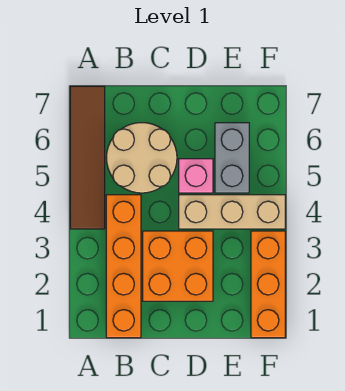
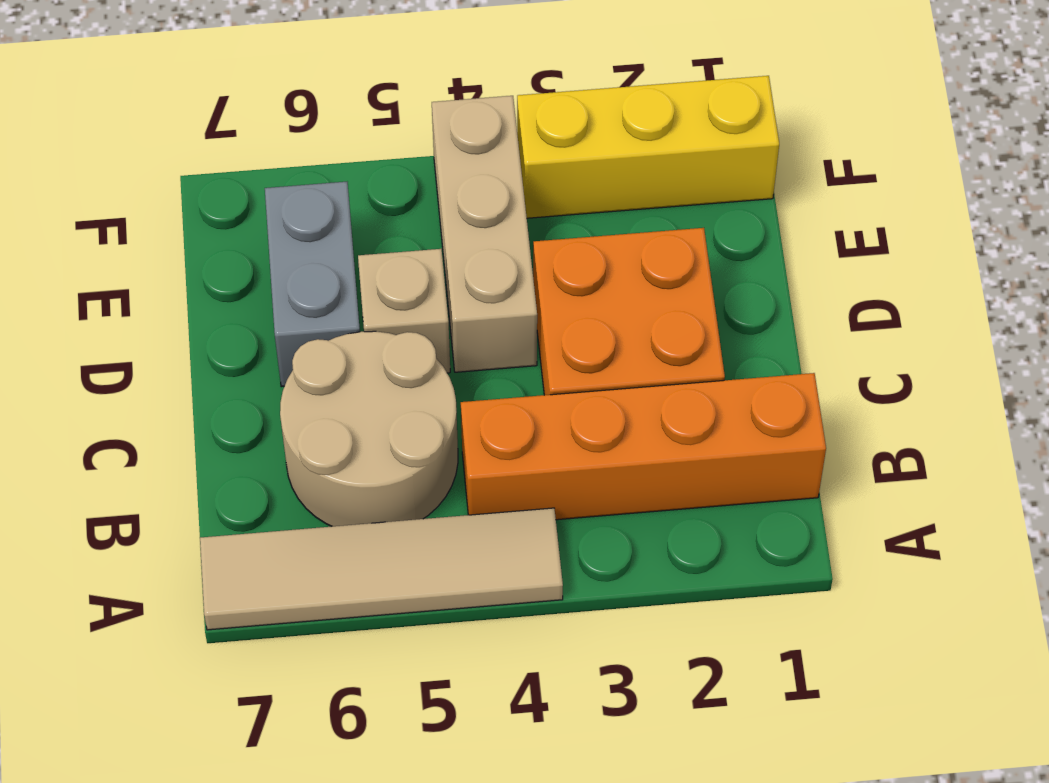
brown 1x4 tile [70,86,105,229] -> tan 1x4 tile [200,508,563,630]
pink 1x1 brick [179,159,213,193] -> tan 1x1 brick [358,249,450,373]
grey 1x2 brick [215,123,249,193] -> grey 1x2 brick turned to [265,182,360,387]
orange 1x3 brick [251,231,285,338] -> yellow 1x3 brick [517,76,779,218]

